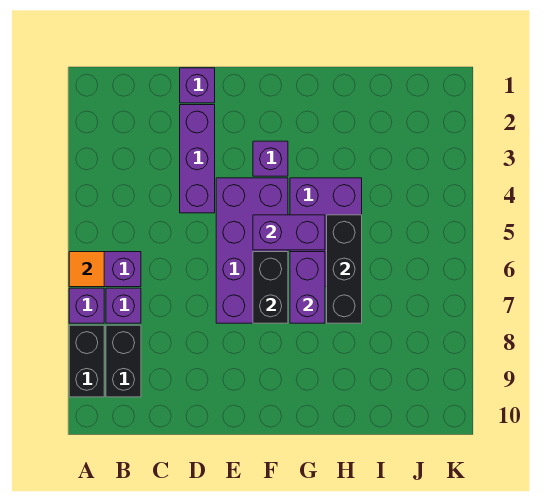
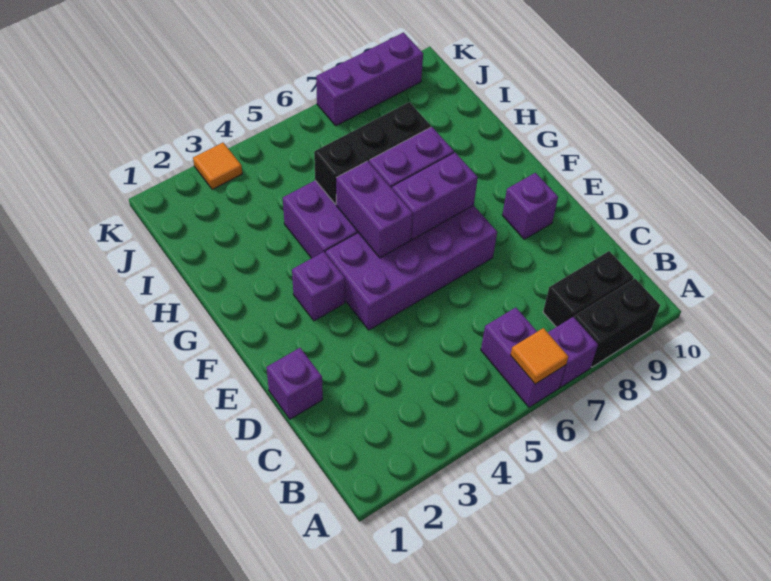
purple 1x1 brick [106,288,141,323] -> purple 1x1 brick moved to [502,173,558,239]
purple 1x3 brick [180,105,215,213] -> purple 1x3 brick moved to [316,33,423,126]
black 1x2 brick [253,252,288,323] -> purple 1x2 brick [392,152,478,240]
none -> orange 1x1 tile [193,143,242,189]

